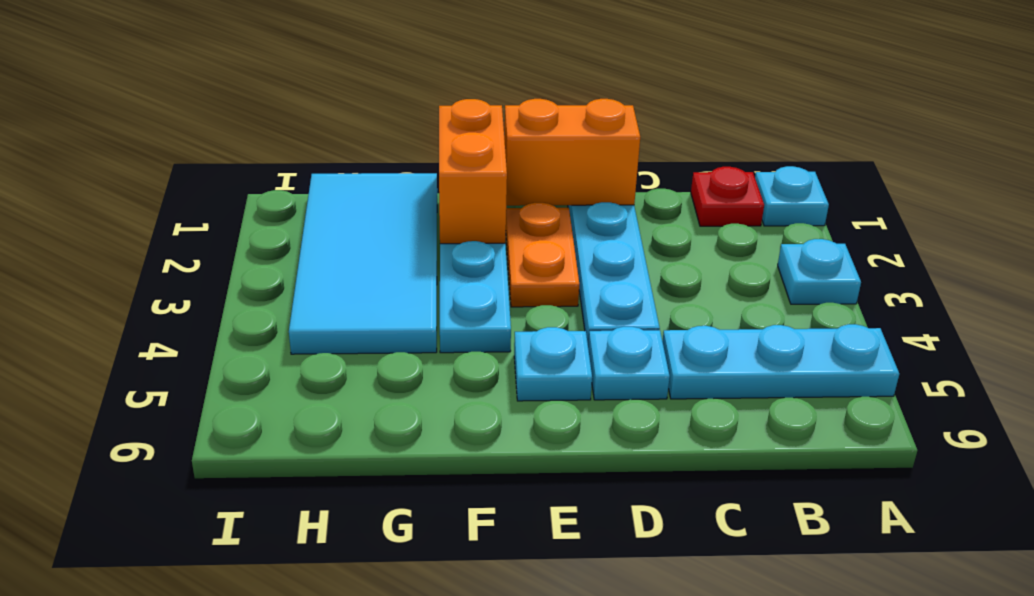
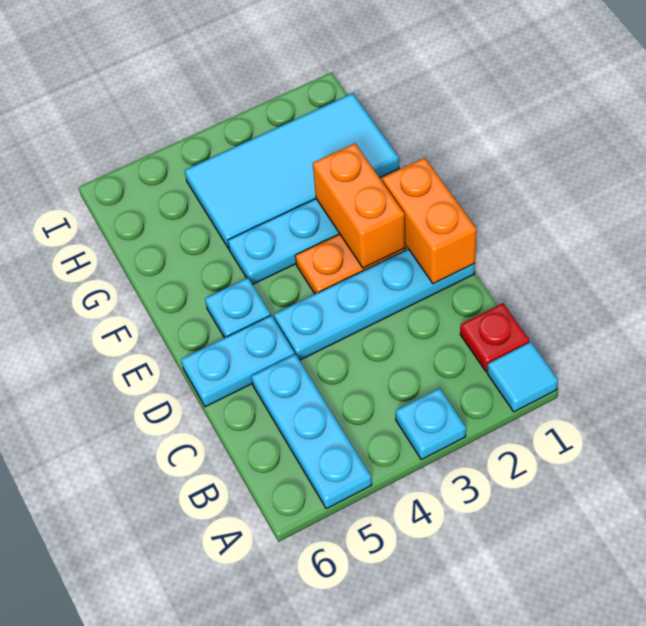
cyan 1x1 plate [755,166,829,226] -> cyan 1x1 tile [487,342,558,412]
cyan 1x1 plate [588,327,670,400] -> cyan 1x2 plate [181,315,295,407]
orange 1x2 brick [439,99,507,244] -> orange 1x2 brick turned to [313,143,405,268]

